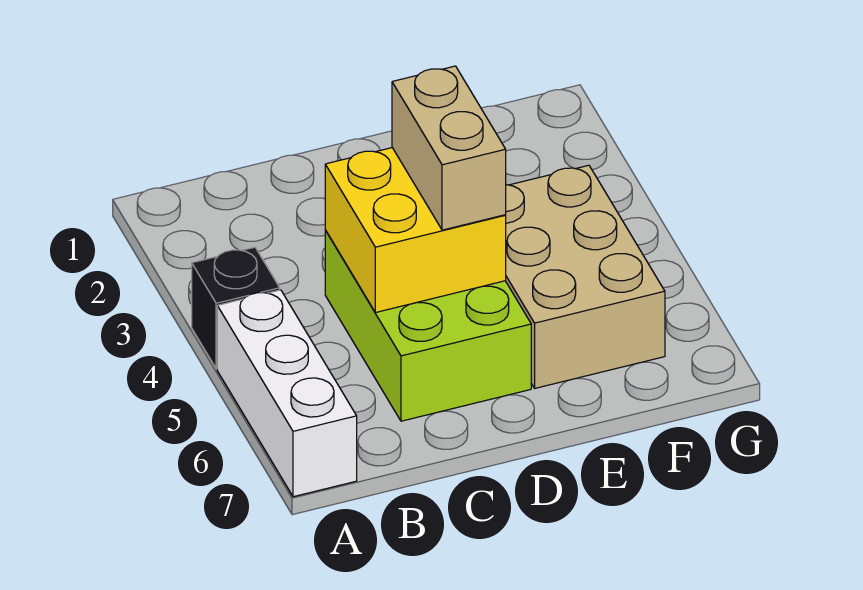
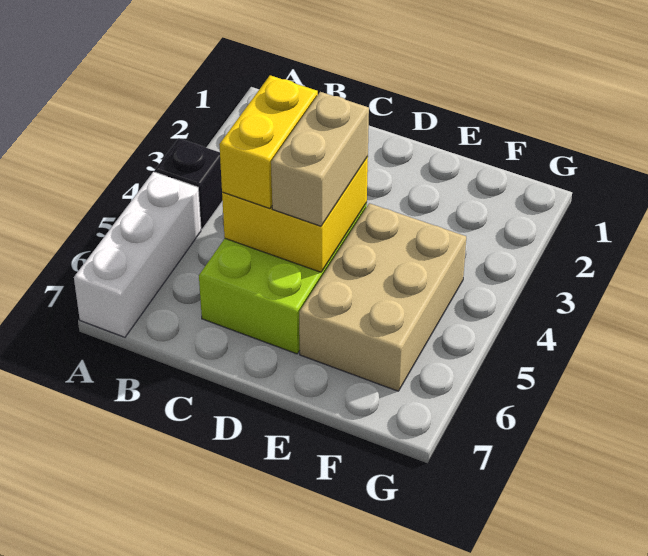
none -> yellow 1x2 brick [219,75,318,209]

